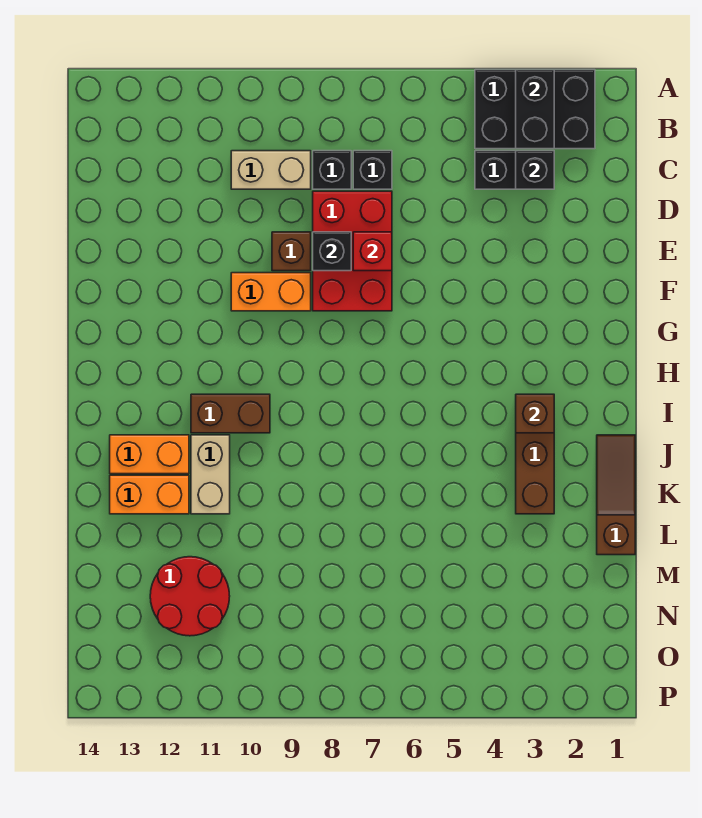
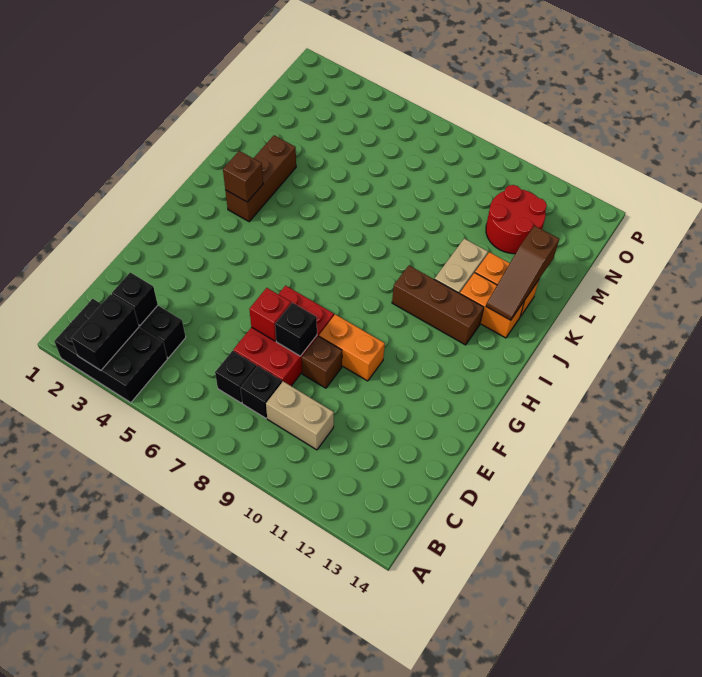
brown 1x2 brick [191,394,270,433] -> brown 1x3 brick [392,266,484,345]
brown 1x3 slope [597,435,635,555] -> brown 1x3 slope moved to [486,226,559,320]

